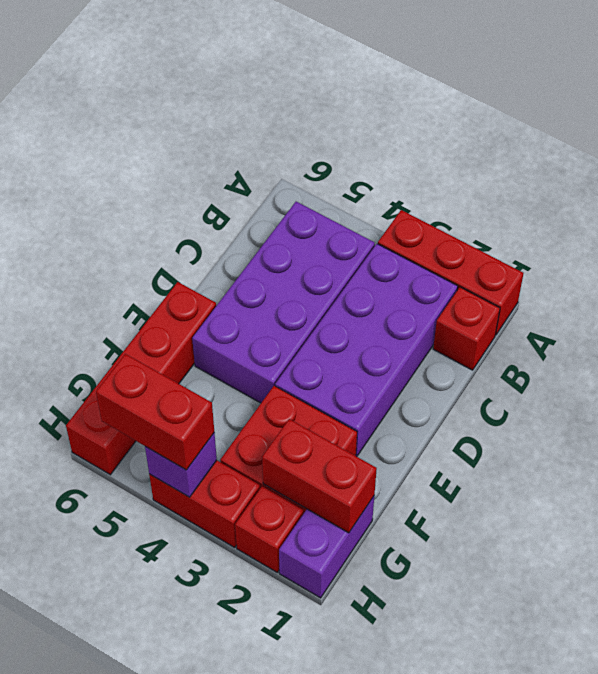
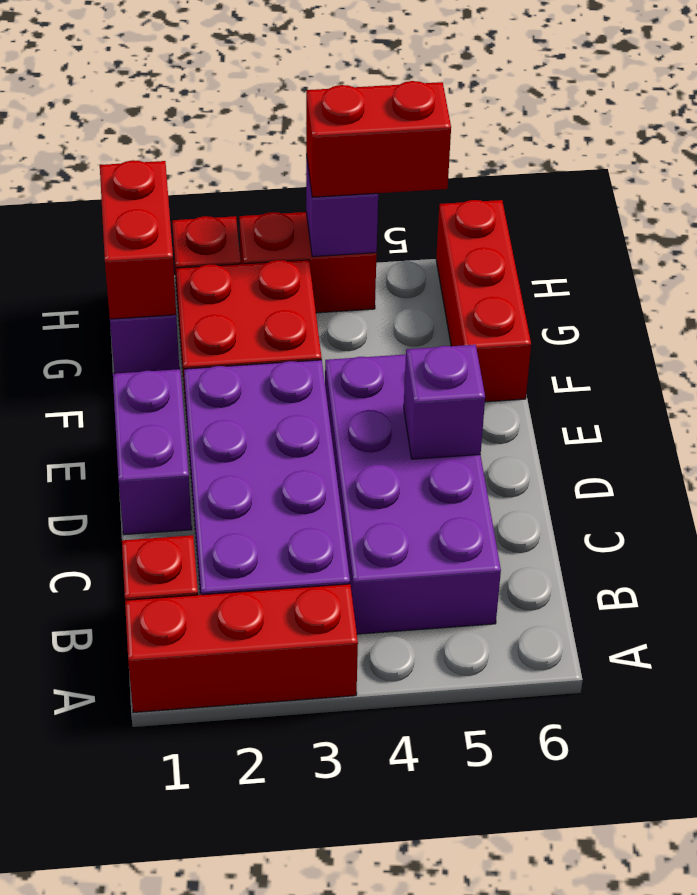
none -> purple 1x2 brick [113,369,192,535]
none -> purple 1x1 brick [404,345,485,459]
red 1x4 brick [66,282,216,475] -> red 1x3 brick [436,200,531,402]
red 1x2 brick [262,419,377,533] -> red 1x2 brick turned to [100,160,176,319]

